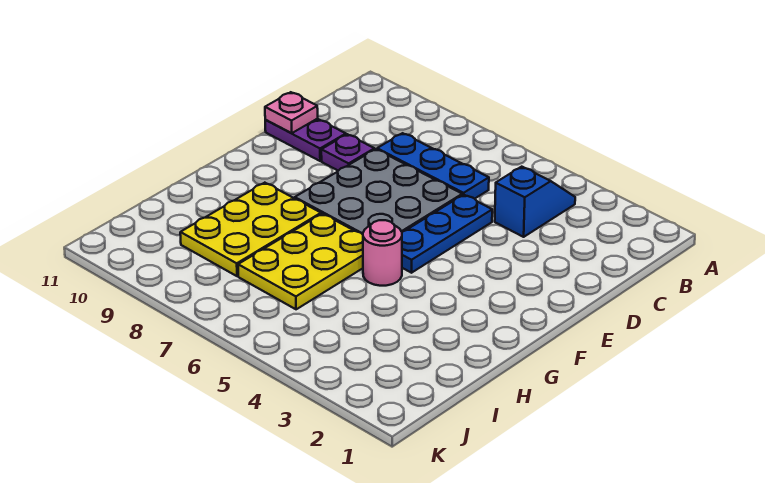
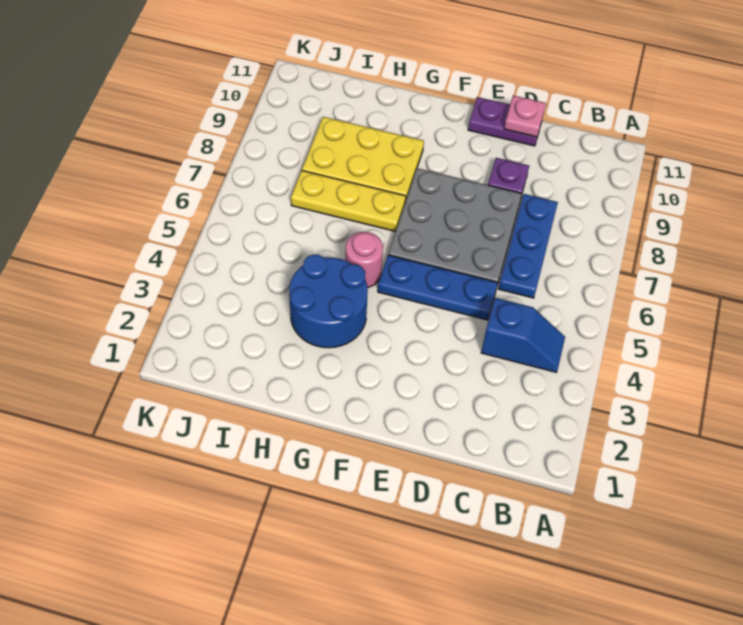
purple 1x2 plate [265,119,346,161] -> purple 1x2 plate turned to [468,97,542,146]
none -> blue 2x2 round brick [289,255,368,348]
yellow 2x3 plate [238,214,363,309] -> yellow 1x3 plate [291,171,406,232]

